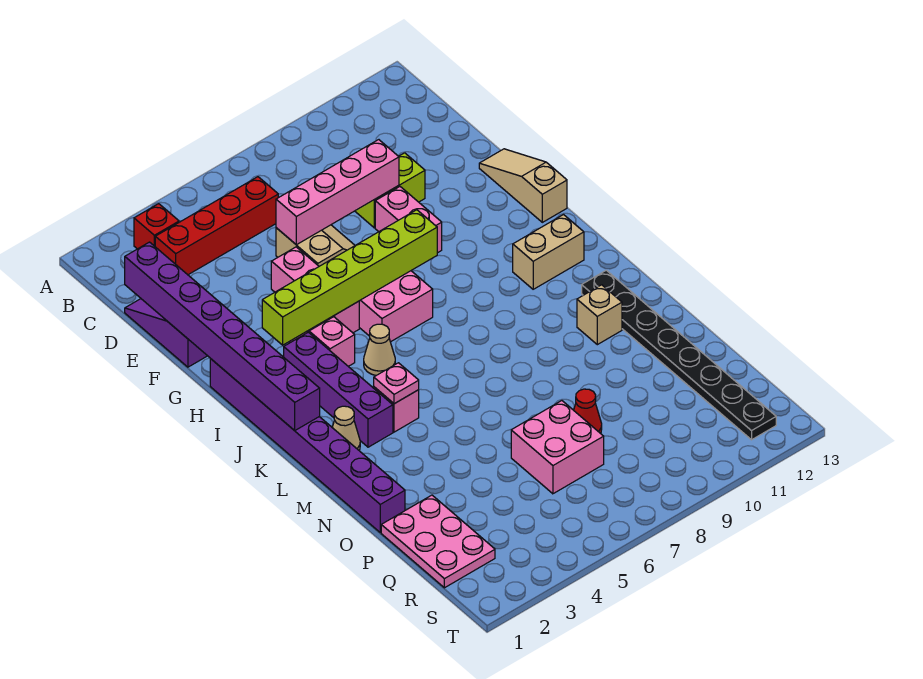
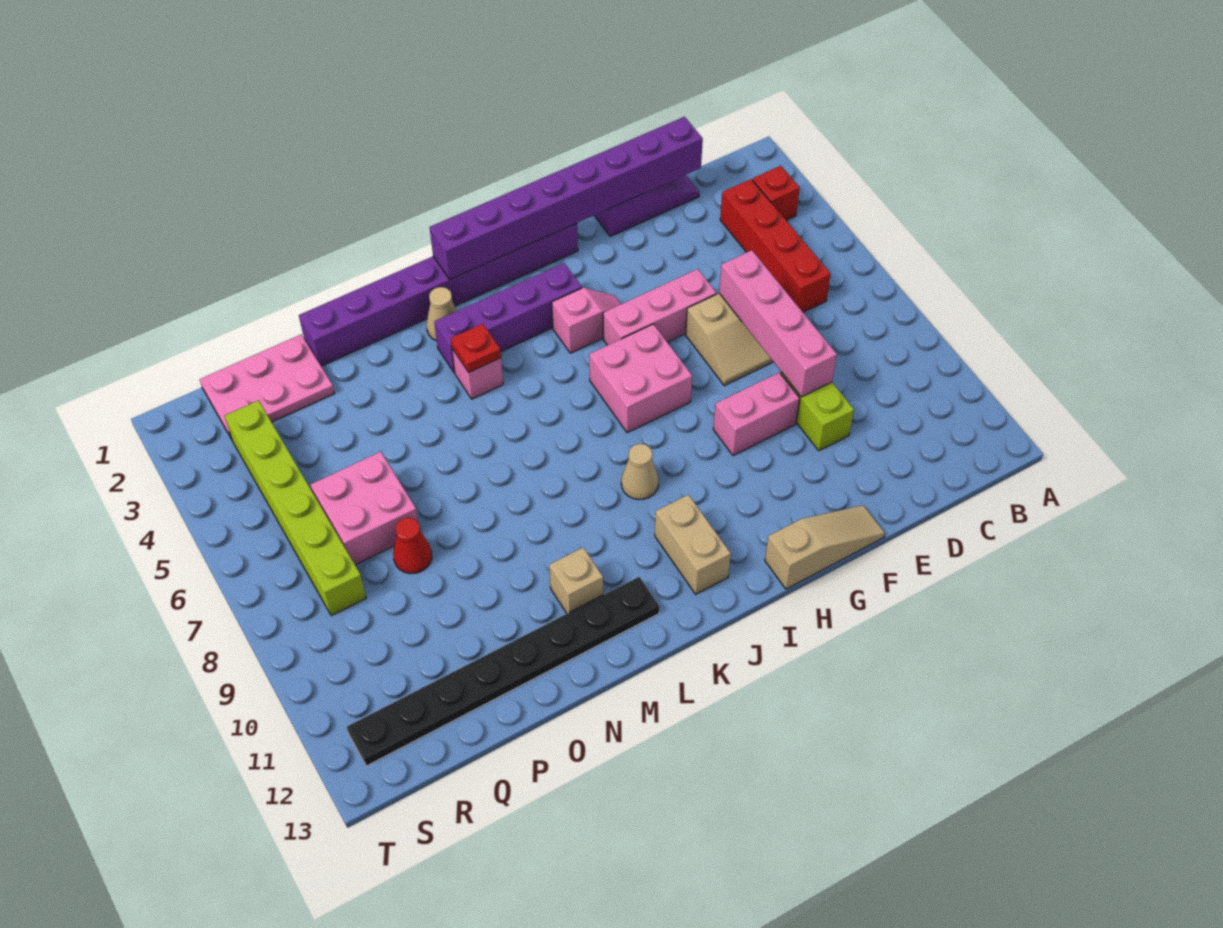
lime 1x6 brick [262,210,437,345] -> lime 1x6 brick moved to [225,400,366,616]
tan 1x1 cone [364,324,395,375] -> tan 1x1 cone moved to [621,444,658,500]
pink 1x1 plate [374,363,419,404] -> red 1x1 plate [451,324,501,372]

